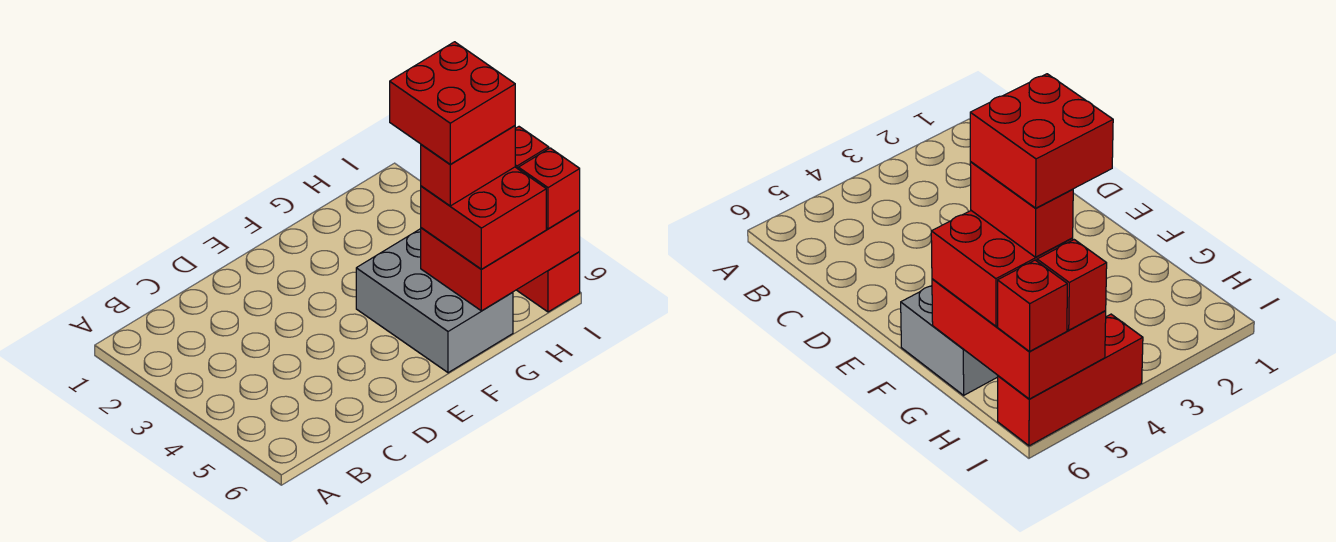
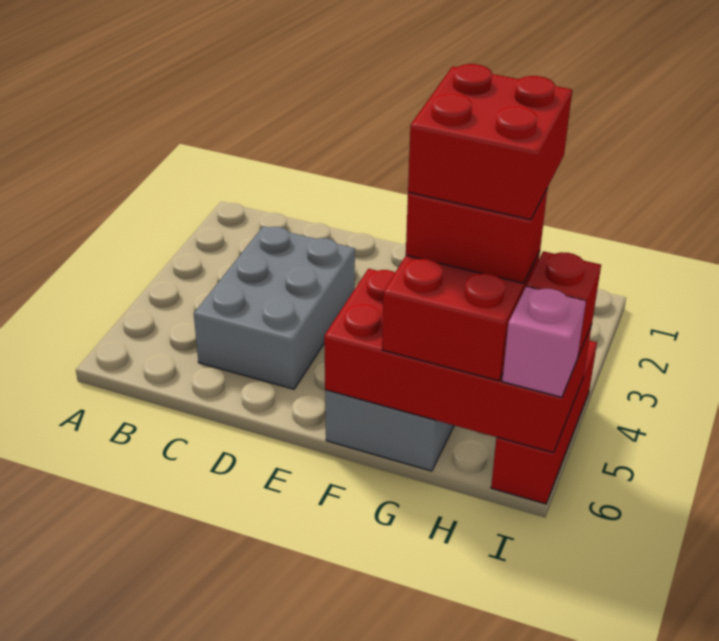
none -> grey 2x3 brick [194,226,355,389]
red 2x3 brick [421,210,580,311] -> red 2x4 brick [324,269,592,453]
red 1x1 brick [518,148,580,229] -> pink 1x1 brick [502,287,586,397]

